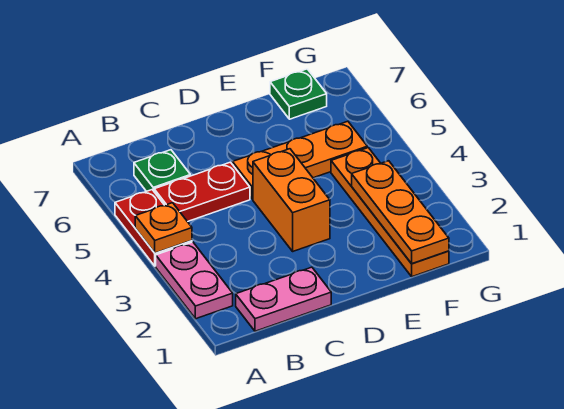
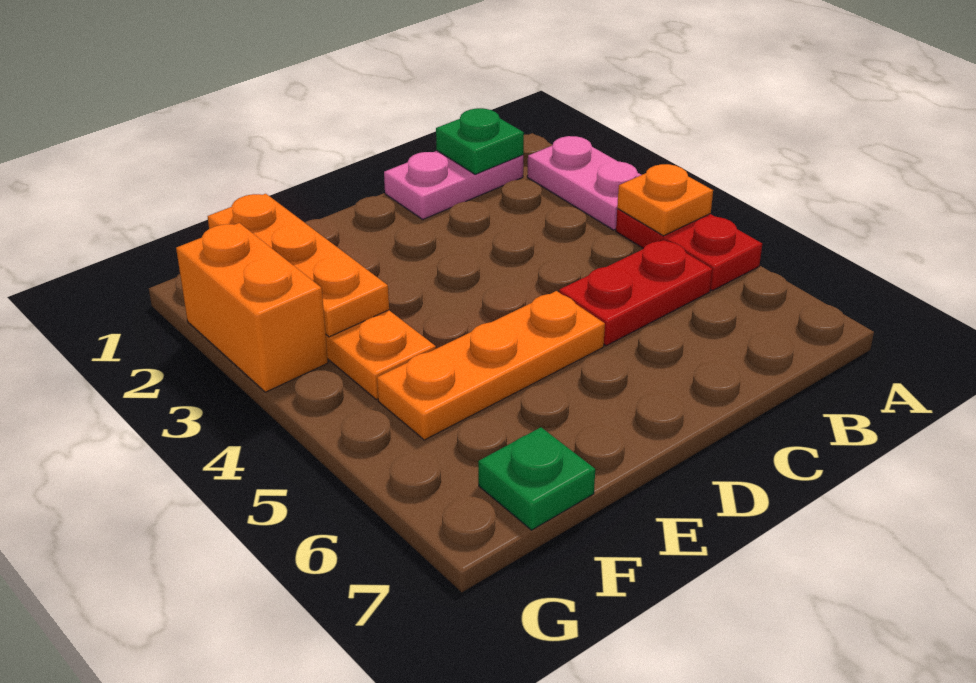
green 1x1 plate [134,150,190,191] -> green 1x1 plate moved to [436,108,524,174]
orange 1x2 brick [253,149,330,251] -> orange 1x2 brick moved to [176,223,328,392]

